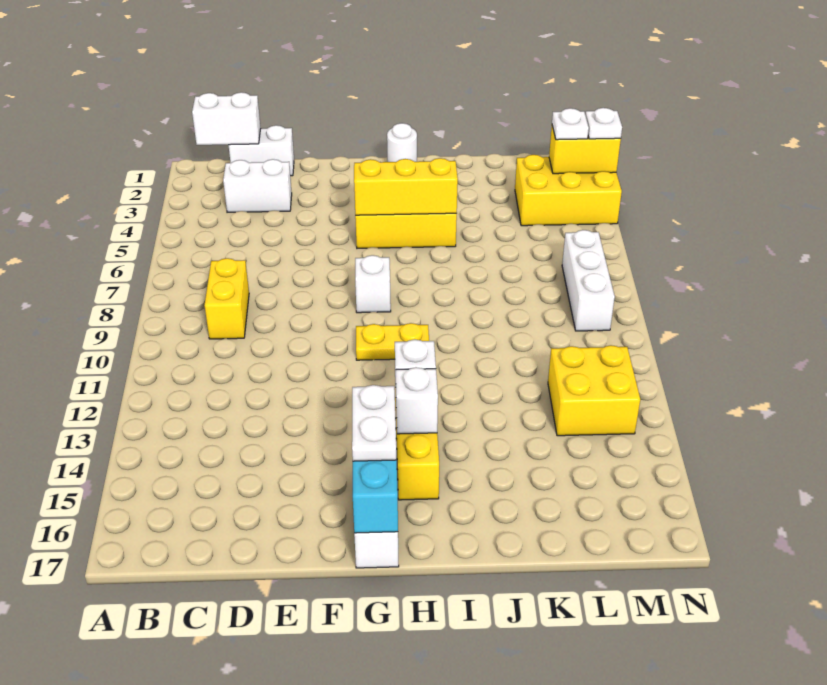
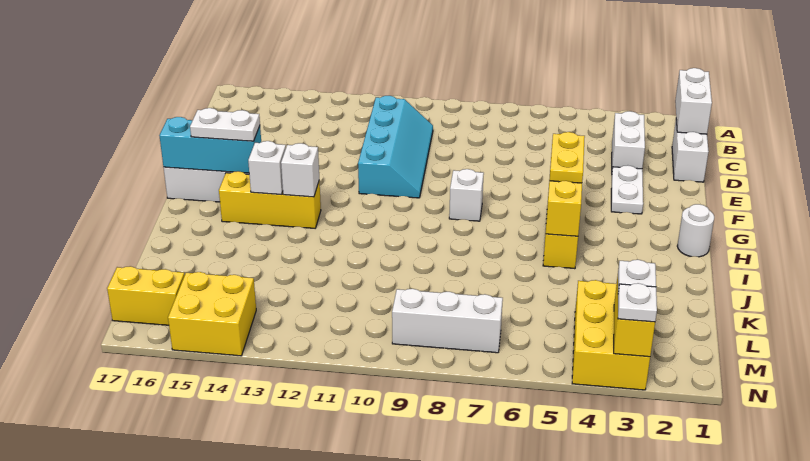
yellow 1x2 brick [205,258,249,339] -> yellow 1x2 brick moved to [107,266,185,325]
none -> cyan 2x4 slope [358,96,433,198]
none -> white 1x2 plate [611,165,643,214]
yellow 1x2 plate [356,323,429,360] -> yellow 1x2 plate moved to [550,132,585,183]
yellow 2x2 brick [548,345,640,436] -> yellow 2x2 brick moved to [168,272,256,356]

